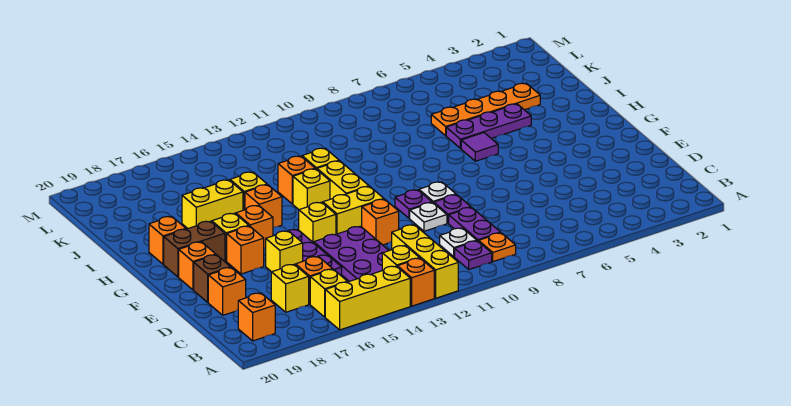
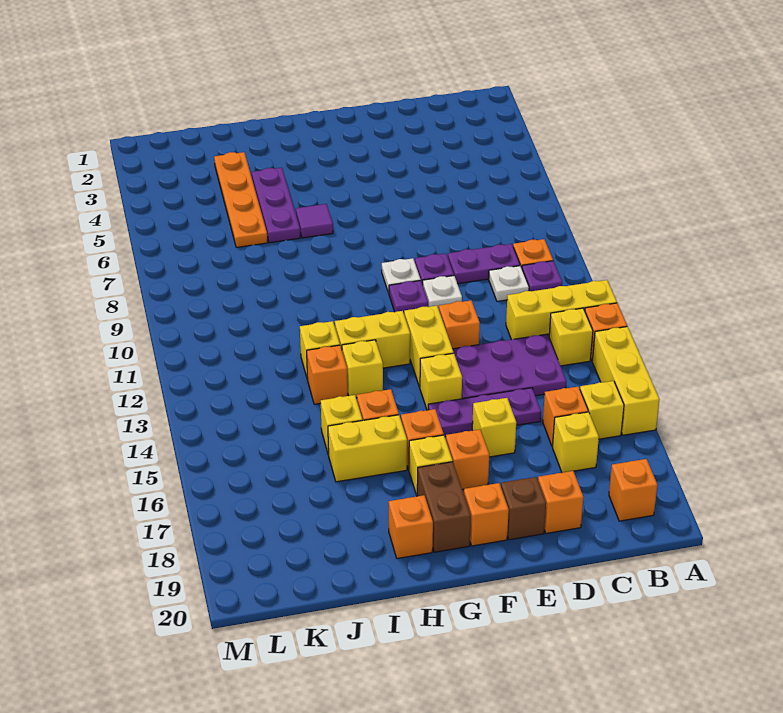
yellow 1x2 brick [182,180,243,228] -> yellow 1x2 brick turned to [328,415,407,482]

